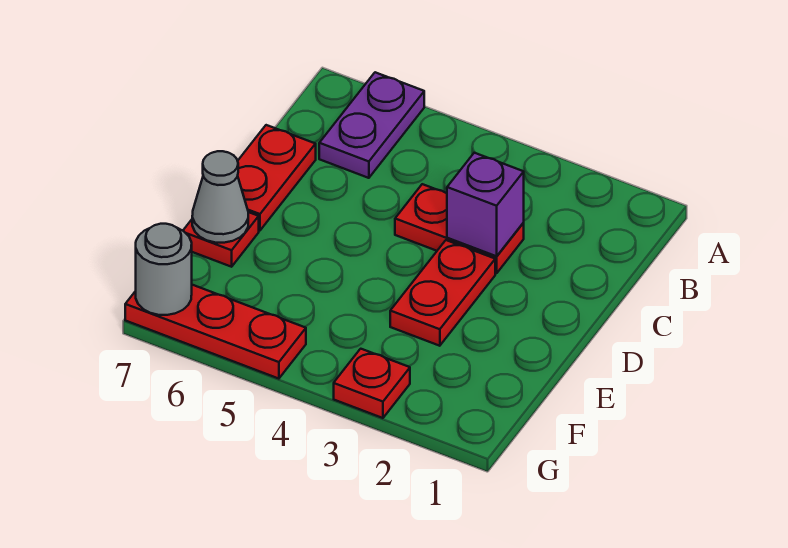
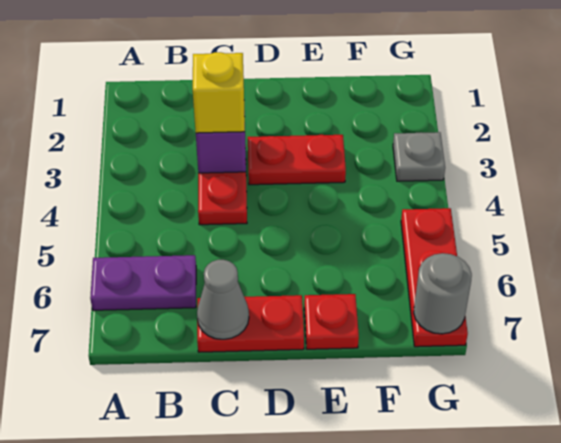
none -> yellow 1x1 brick [193,52,245,133]
grey 1x1 cone [192,151,248,243] -> grey 1x1 cone moved to [197,260,249,339]
red 1x1 plate [334,349,410,418] -> grey 1x1 plate [393,132,445,181]

